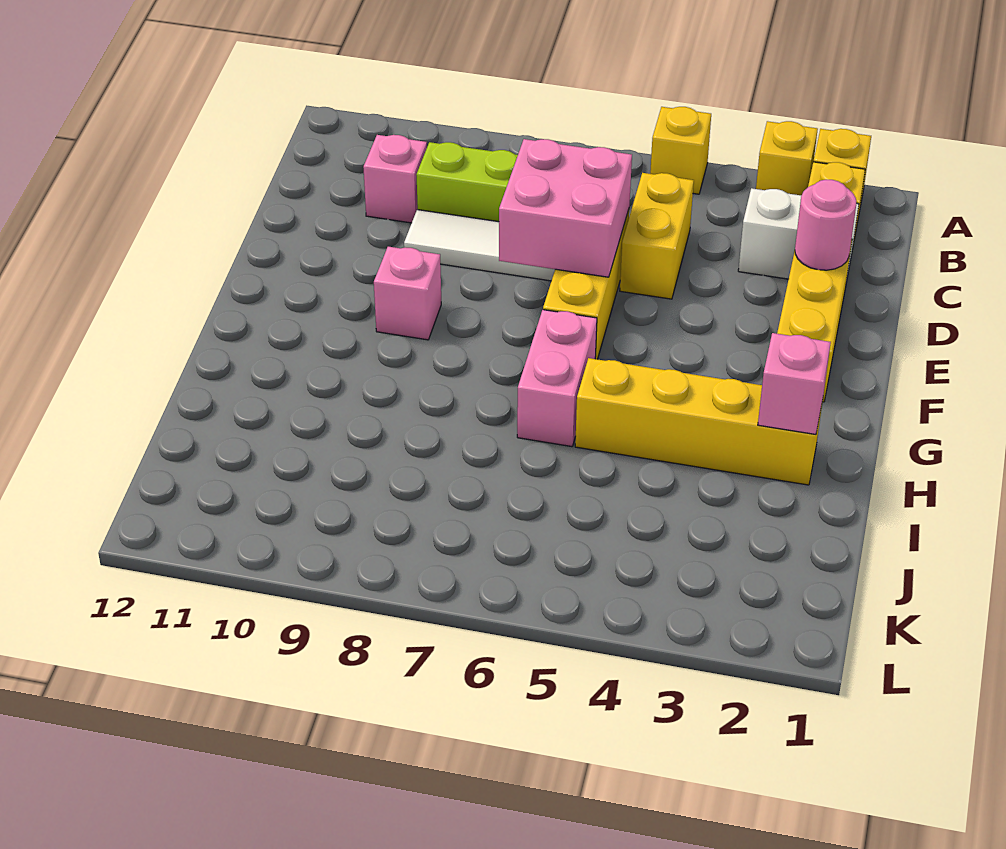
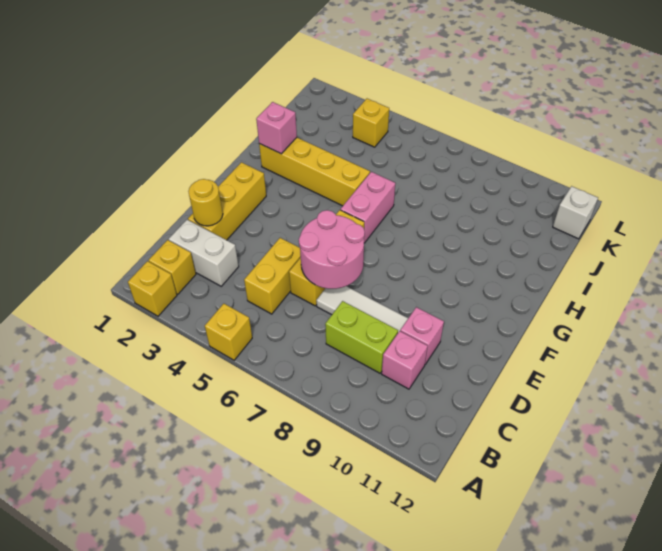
yellow 1x1 brick [756,121,818,195] -> yellow 1x1 brick moved to [353,99,389,147]
pink 1x1 round brick [795,180,856,270] -> yellow 1x1 round brick [188,179,223,226]
pink 2x2 brick [499,139,632,277] -> pink 2x2 round brick [299,210,365,289]
pink 1x1 brick [374,247,441,340] -> pink 1x1 brick moved to [400,307,444,364]
none -> white 1x1 brick [553,186,598,239]

